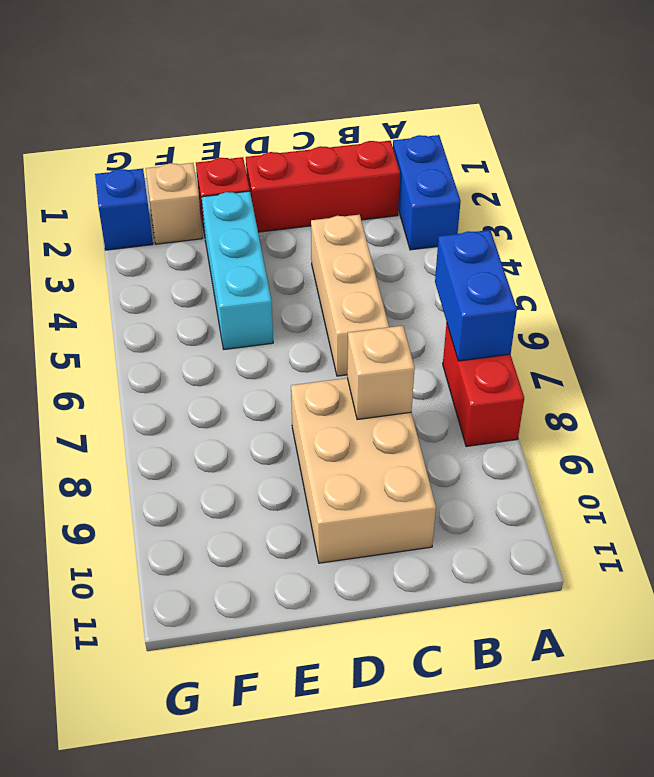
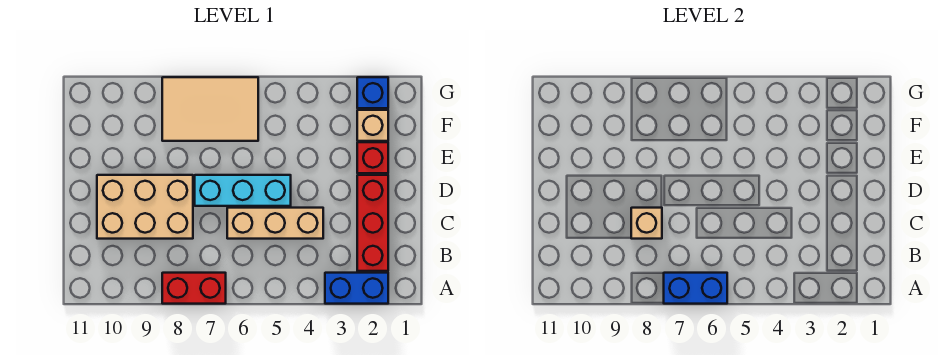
cyan 1x3 brick [202,191,273,349] -> cyan 1x3 brick moved to [195,175,291,206]
none -> tan 2x3 tile [162,77,258,141]

